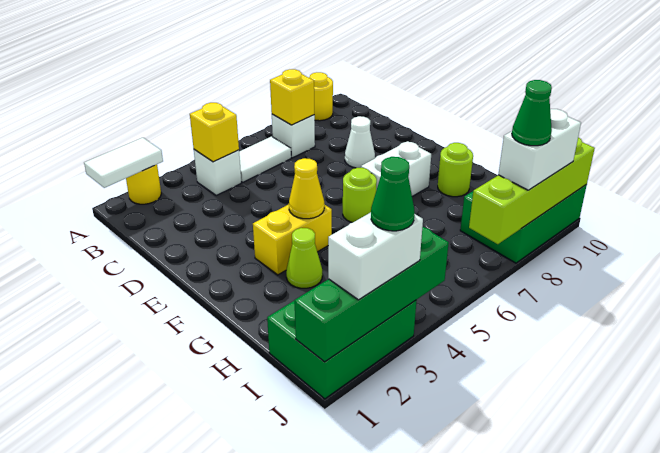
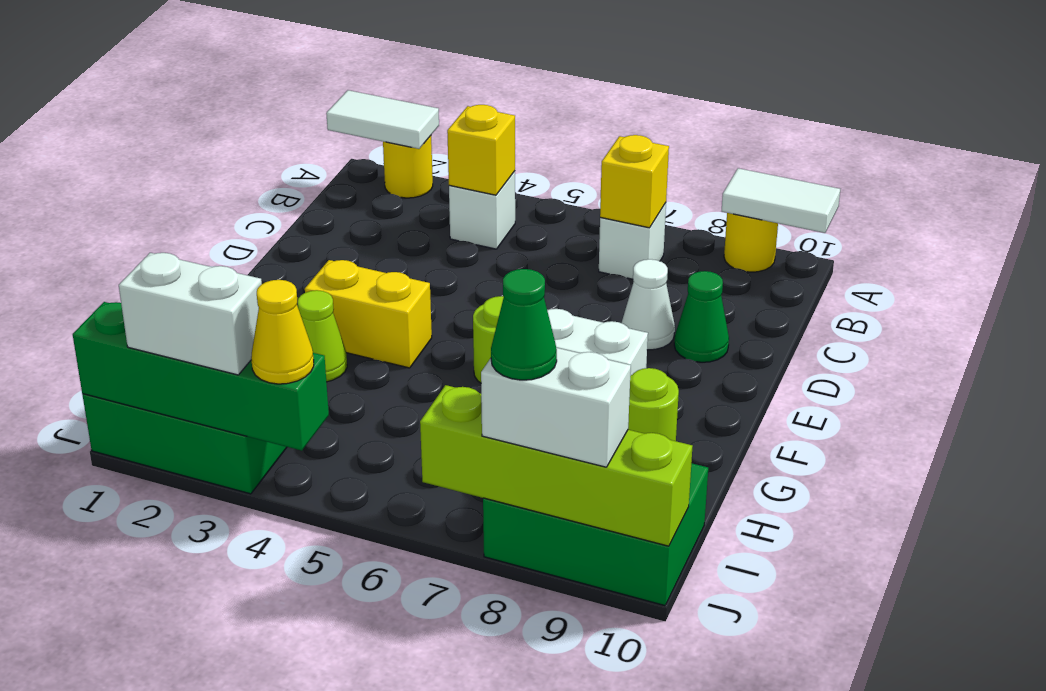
white 1x2 tile [239,136,291,182] -> white 1x2 tile moved to [722,168,840,233]
yellow 1x1 cone [289,158,324,219] -> yellow 1x1 cone moved to [251,280,314,384]
green 1x1 cone [371,157,415,231] -> green 1x1 cone moved to [674,271,729,362]

